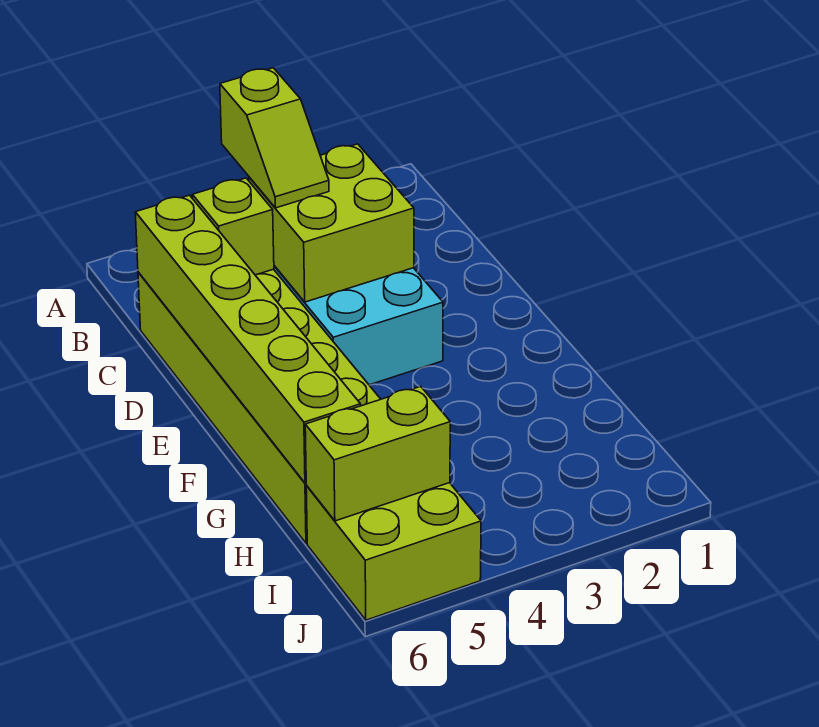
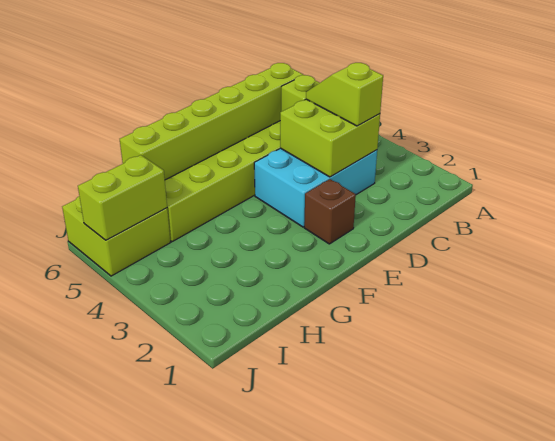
lime 1x2 slope [220,68,329,208] -> lime 1x2 slope turned to [306,63,383,126]
none -> brown 1x1 brick [304,179,356,244]
lime 1x2 brick [305,386,450,521] -> lime 1x2 brick turned to [78,155,167,240]

